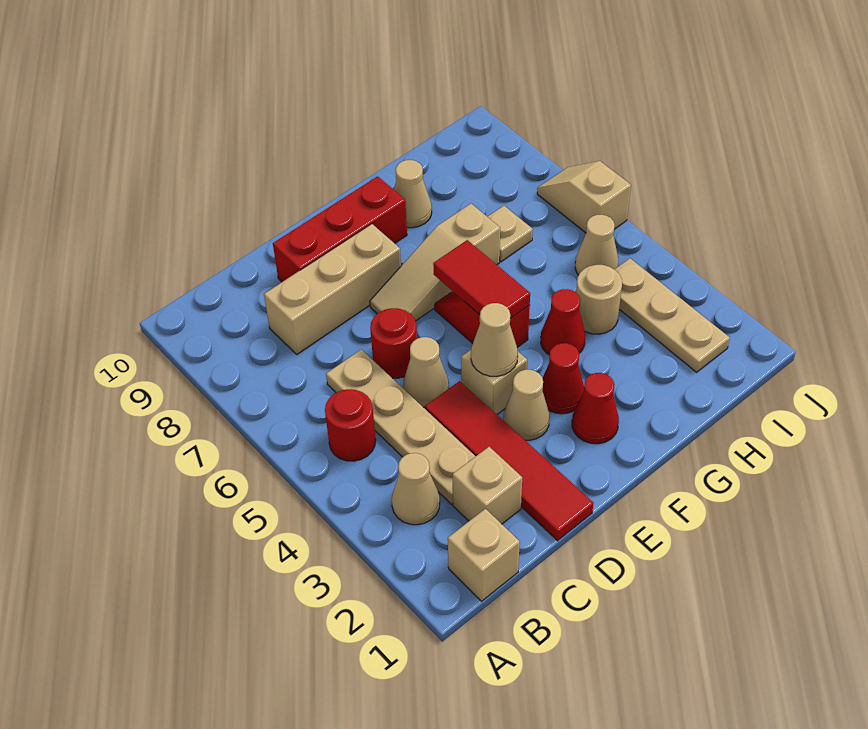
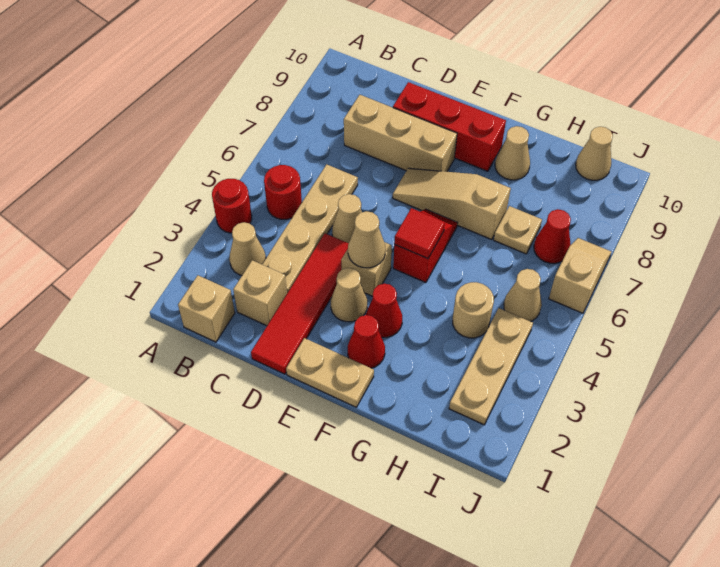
red 1x1 round brick [370,308,417,378] -> red 1x1 round brick moved to [212,179,252,233]
none -> tan 1x2 plate [286,338,374,407]
red 1x2 tile [433,240,530,319] -> red 1x1 tile [394,208,445,259]
red 1x1 cone [541,289,585,355] -> red 1x1 cone moved to [534,209,571,263]
none -> tan 1x1 cone [576,127,613,180]

